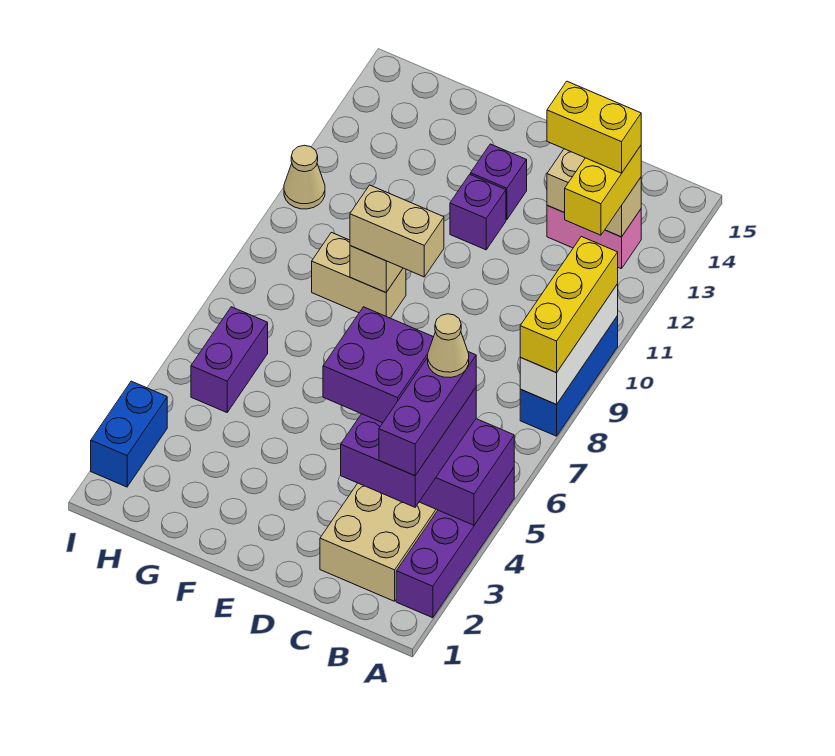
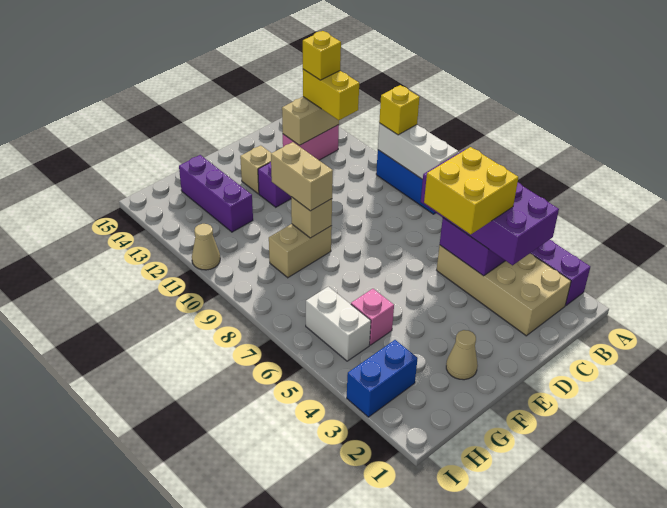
yellow 1x3 brick [520,237,618,373] -> yellow 1x1 brick [379,85,420,135]
purple 2x3 brick [341,388,476,507] -> purple 2x4 brick [421,149,559,265]
purple 1x3 brick [379,352,476,476] -> purple 1x3 brick moved to [179,155,253,232]
tan 1x1 cone [428,314,469,378] -> tan 1x1 cone moved to [446,330,478,380]
yellow 1x2 brick [547,81,641,173] -> yellow 1x1 brick [303,31,341,80]
purple 2x2 brick [323,307,433,423] -> yellow 2x2 brick [424,147,518,234]
tan 1x2 brick [350,185,444,277] -> tan 1x2 brick turned to [271,142,333,211]
purple 1x1 brick [471,144,527,220] -> tan 1x1 brick [240,145,271,194]
none -> pink 1x1 brick [351,289,394,345]
purple 1x2 brick [191,307,268,412] -> white 1x2 brick [306,287,371,361]
blue 1x2 brick [91,381,167,487] -> blue 1x2 brick turned to [347,340,418,417]

